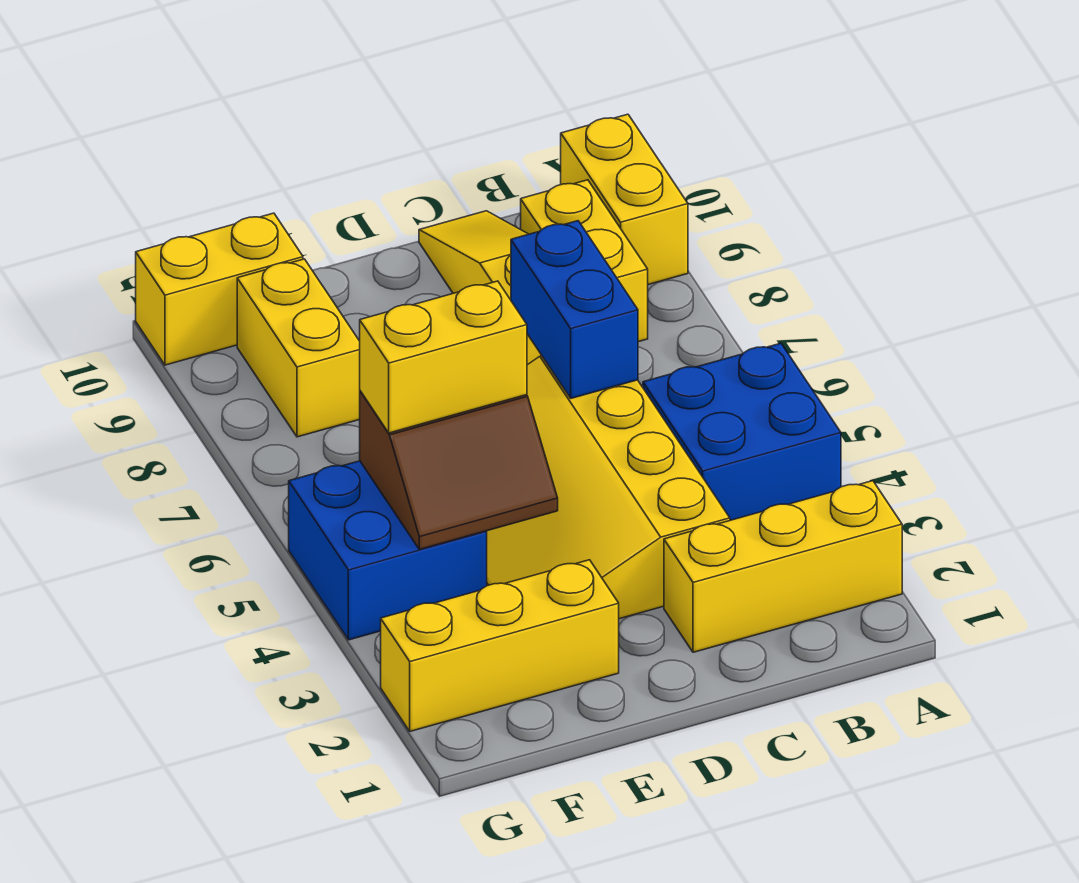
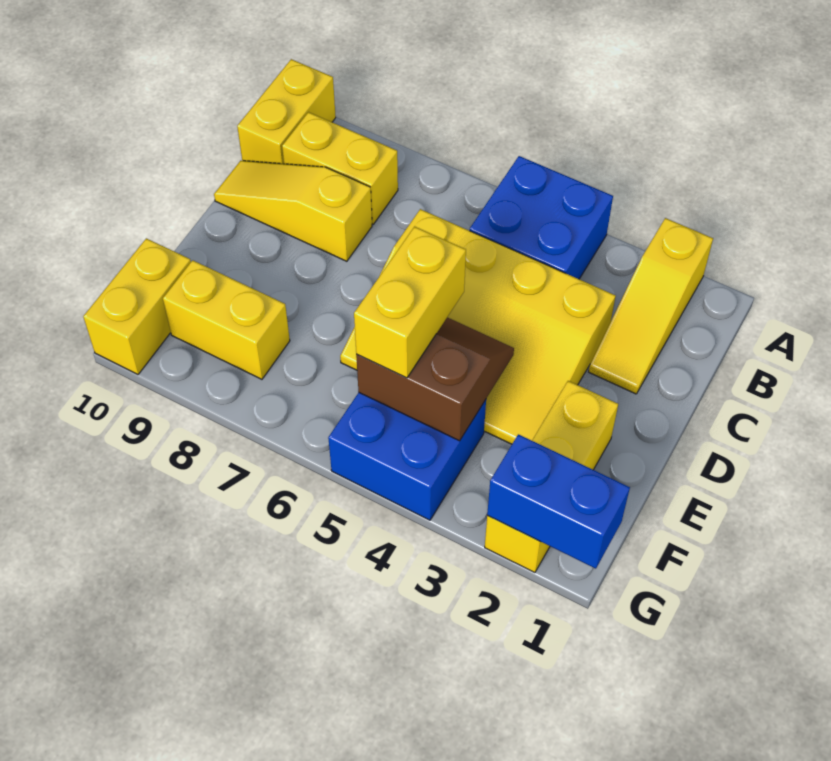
yellow 1x3 brick [664,481,902,652] -> yellow 1x3 slope [589,218,713,394]
yellow 1x2 brick [561,114,688,285] -> yellow 1x2 brick turned to [237,59,336,164]
blue 1x2 brick [511,221,638,398] -> blue 1x2 brick moved to [487,434,630,569]
brown 2x2 slope [360,391,558,549] -> brown 2x2 slope turned to [356,317,514,441]

